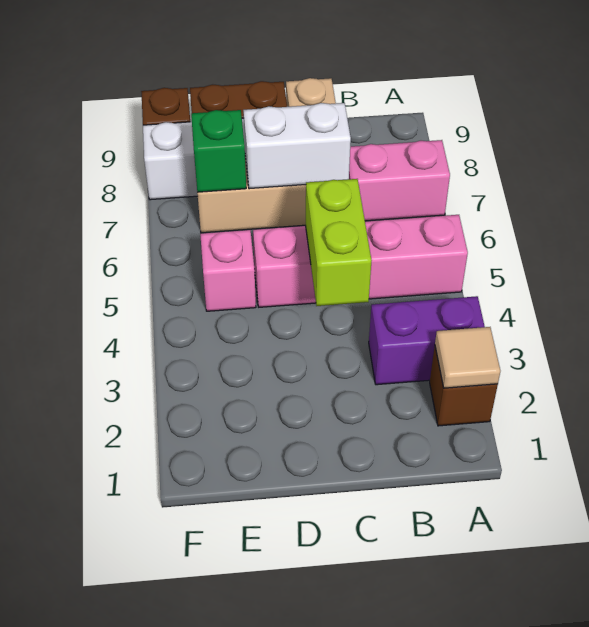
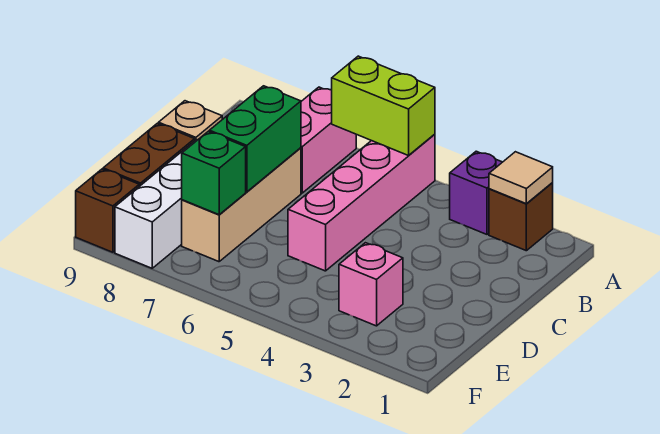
purple 1x2 brick [369,296,485,385] -> purple 1x1 brick [450,151,502,234]
lime 1x2 brick [305,179,372,306] -> lime 1x2 brick moved to [332,56,435,156]
white 1x2 brick [243,103,351,189] -> green 1x2 brick [209,86,301,192]
pink 1x1 brick [200,230,256,311] -> pink 1x1 brick moved to [339,243,403,326]

